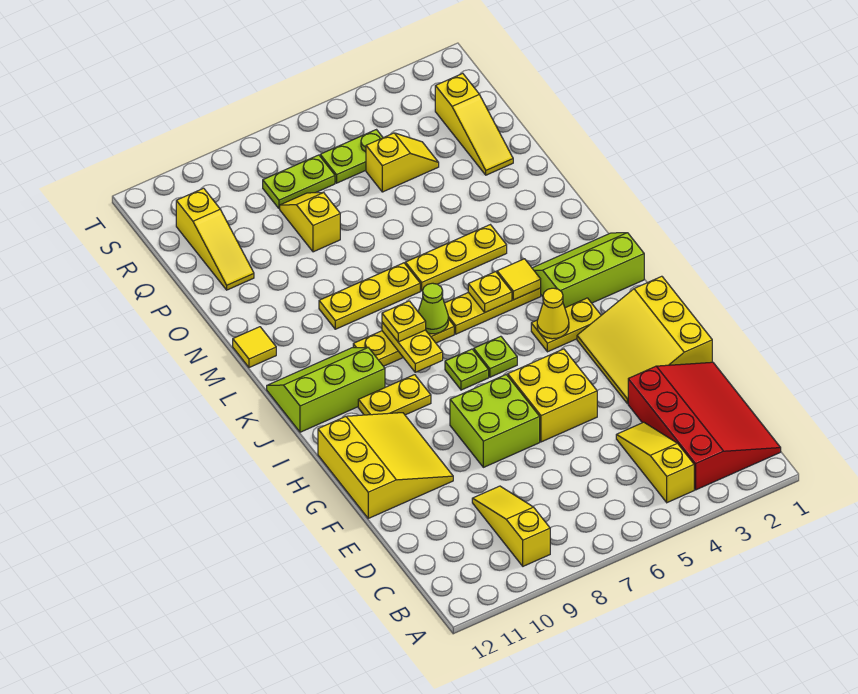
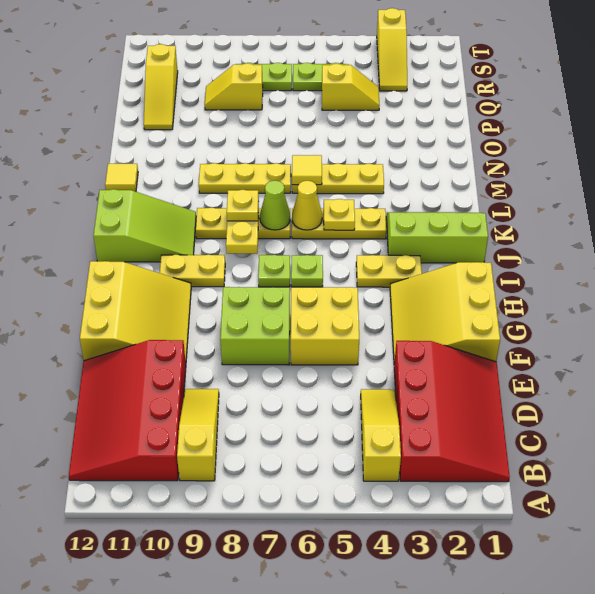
none -> red 3x4 slope [69,340,186,481]
yellow 1x1 cone [537,288,569,339] -> yellow 1x1 cone moved to [292,181,322,230]
lime 2x3 slope [267,347,385,432] -> lime 2x3 slope turned to [93,189,196,262]
yellow 1x1 tile [497,259,541,300] -> yellow 1x1 tile moved to [292,155,322,185]
yellow 1x3 slope [435,73,513,175] -> yellow 1x3 slope moved to [377,8,407,91]
yellow 1x2 slope [280,193,340,252] -> yellow 1x2 slope turned to [205,63,263,110]

